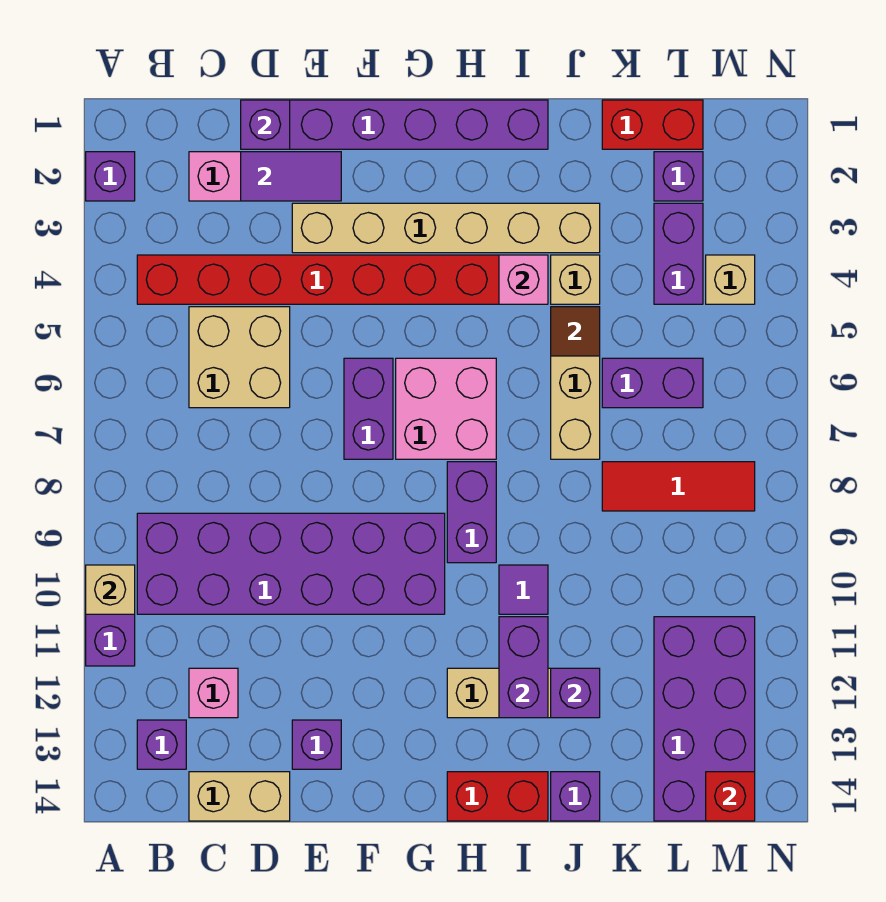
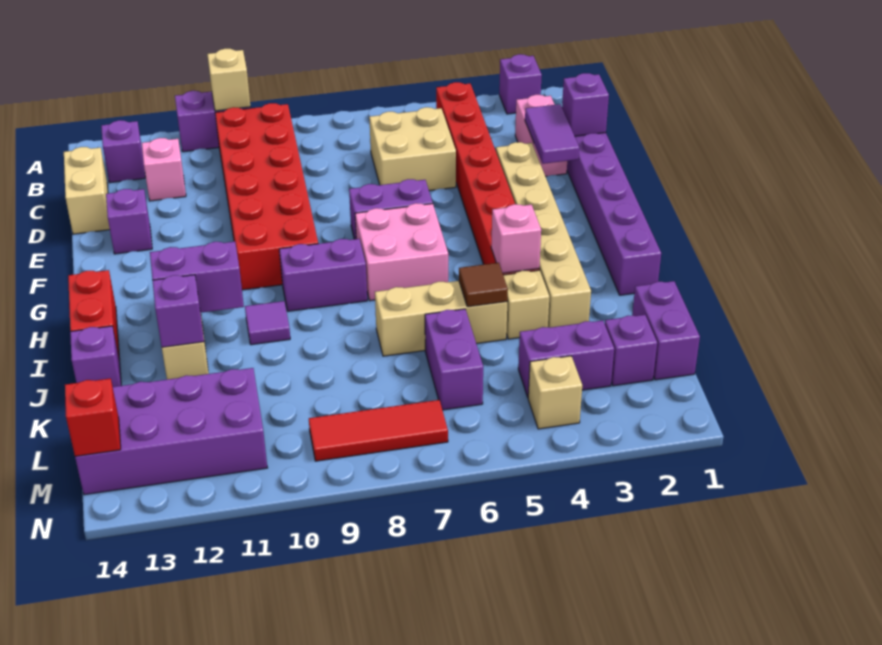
purple 2x6 brick [137,513,445,614] -> red 2x6 brick [215,103,318,290]
red 1x2 brick [602,100,703,149] -> purple 1x2 brick [632,281,700,380]
red 1x3 tile [602,462,755,511] -> red 1x3 tile turned to [309,400,448,461]

